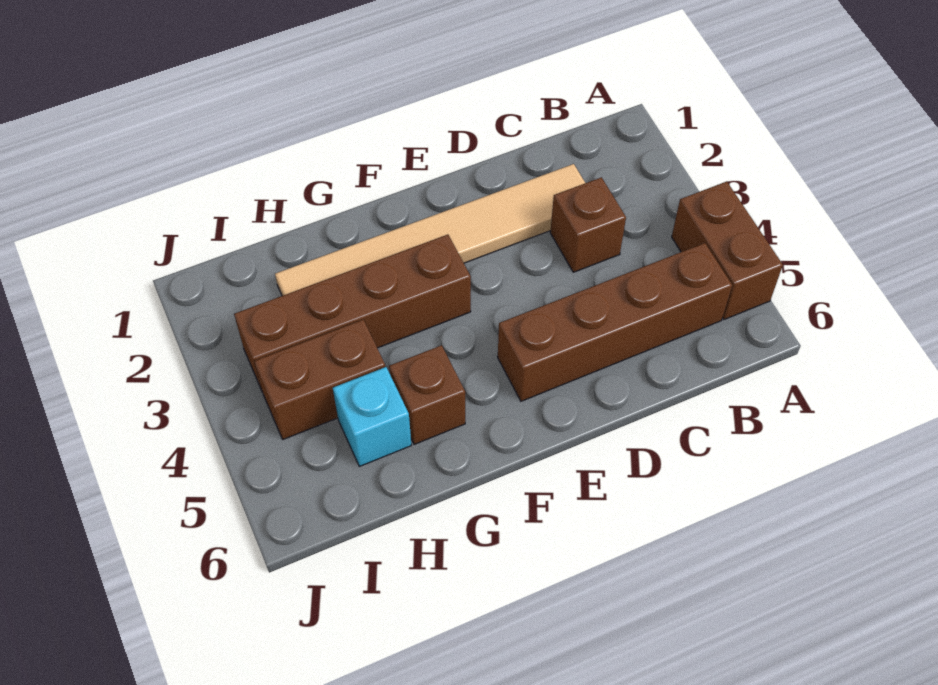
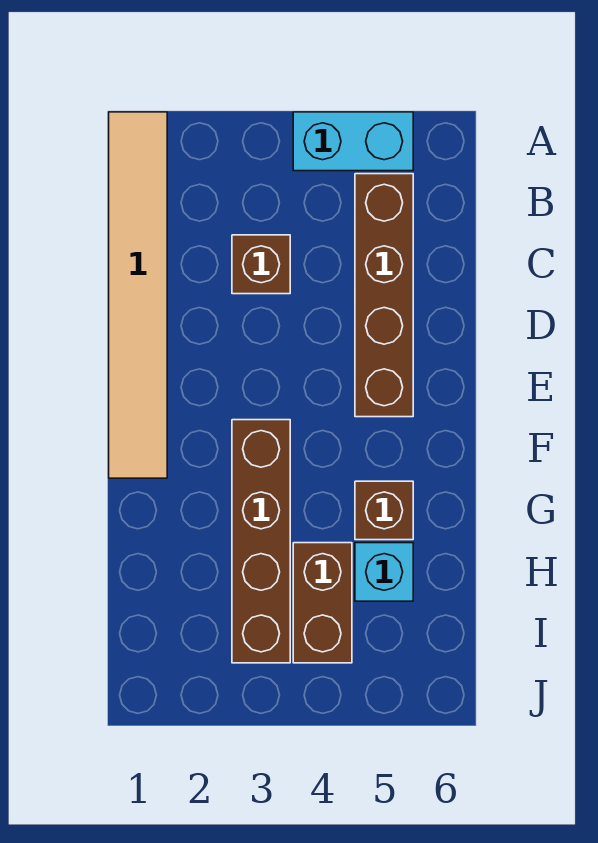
brown 1x2 brick [672,182,783,320] -> cyan 1x2 brick [293,112,413,171]
tan 1x6 tile [275,164,585,296] -> tan 1x6 tile moved to [109,112,167,478]

